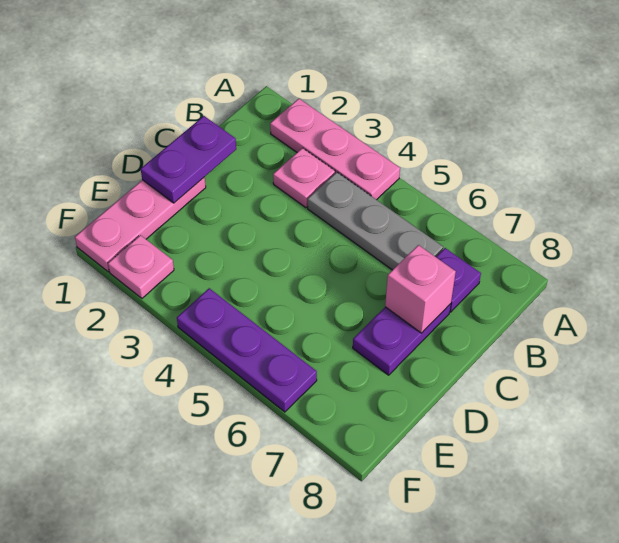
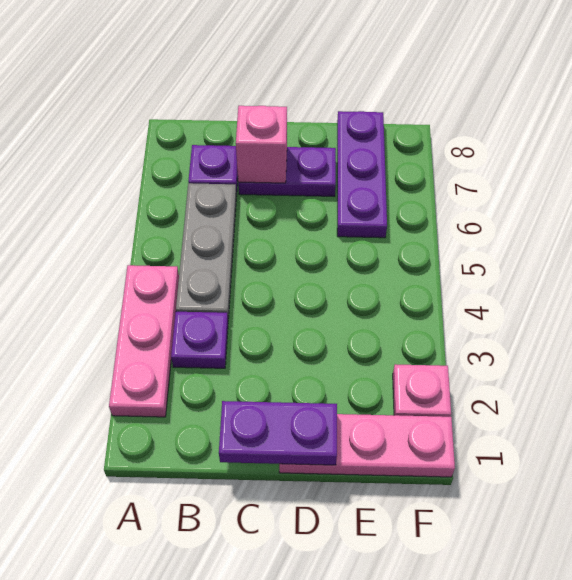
pink 1x1 plate [273,148,335,208] -> purple 1x1 plate [171,312,228,368]
purple 1x3 plate [177,288,317,412] -> purple 1x3 plate moved to [337,111,387,238]

